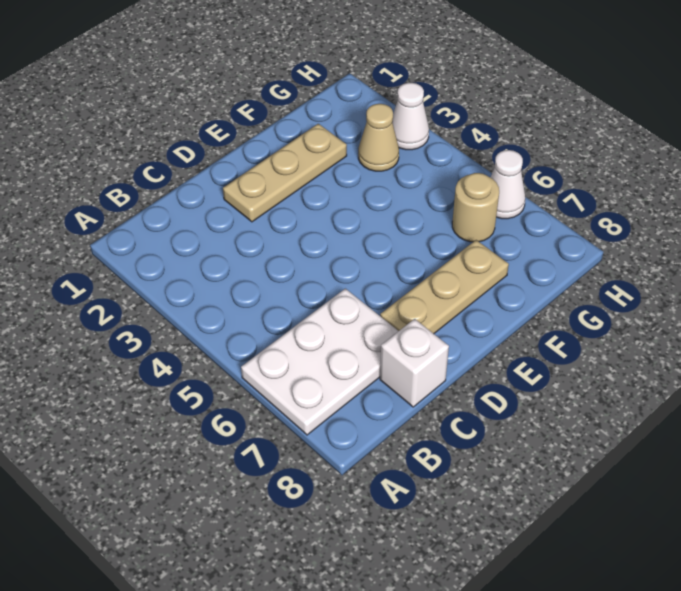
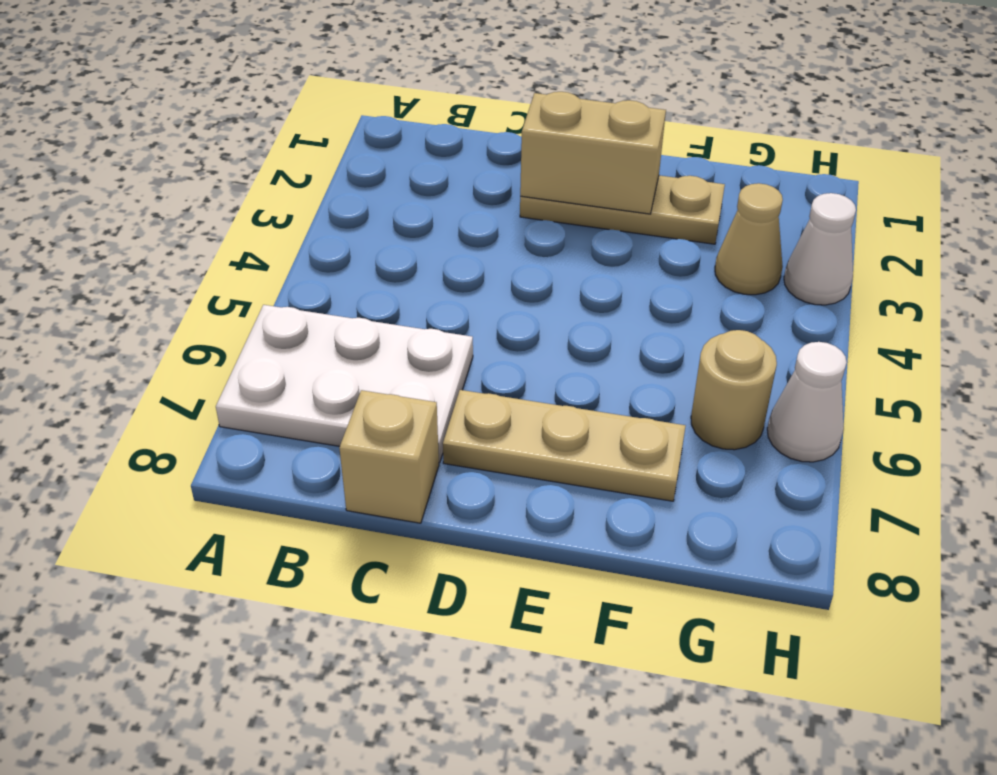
white 1x1 brick [380,319,449,407] -> tan 1x1 brick [339,390,439,523]
none -> tan 1x2 brick [520,92,666,214]

